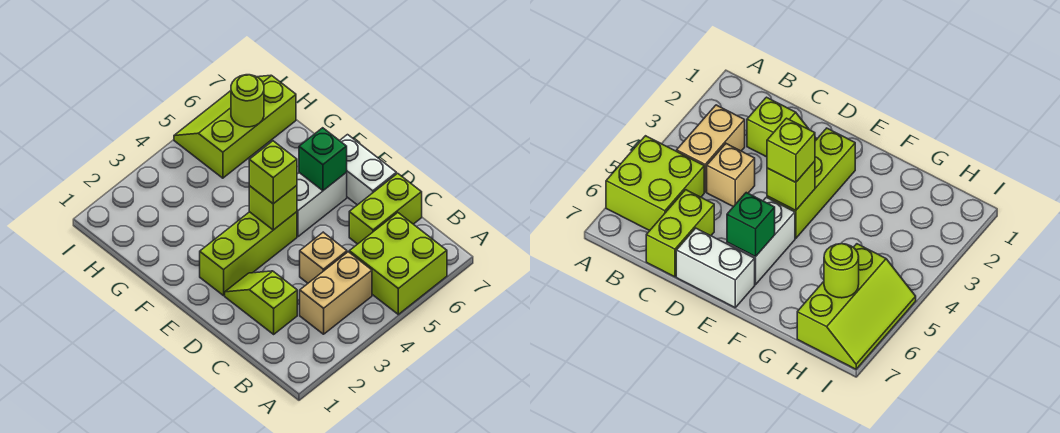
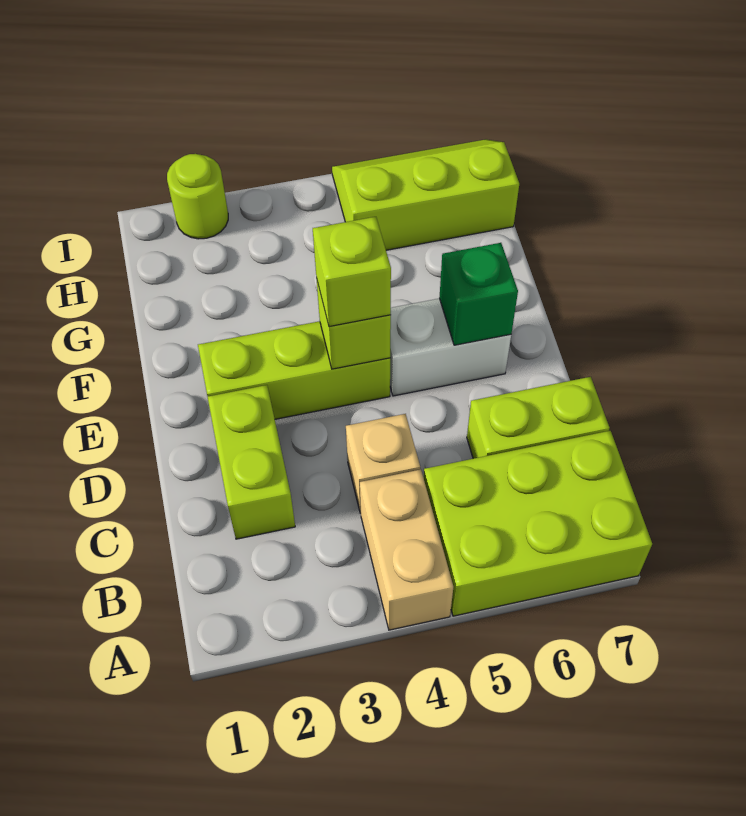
lime 2x2 brick [349,213,447,314] -> lime 2x3 brick [424,431,652,616]
tan 1x2 brick [300,252,372,334] -> tan 1x2 brick turned to [360,469,453,630]
lime 1x2 slope [225,271,297,334] -> lime 1x2 brick [208,385,295,539]
white 1x2 brick [340,135,396,205] -> none
lime 1x1 round brick [231,75,264,127] -> lime 1x1 round brick moved to [167,154,228,239]

